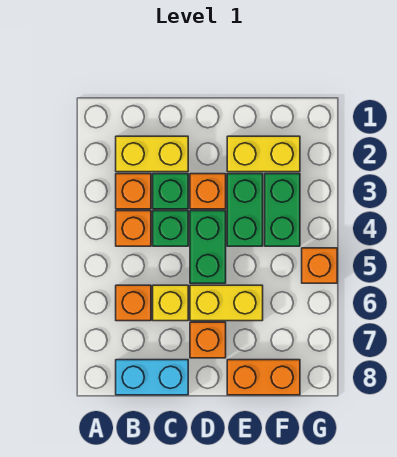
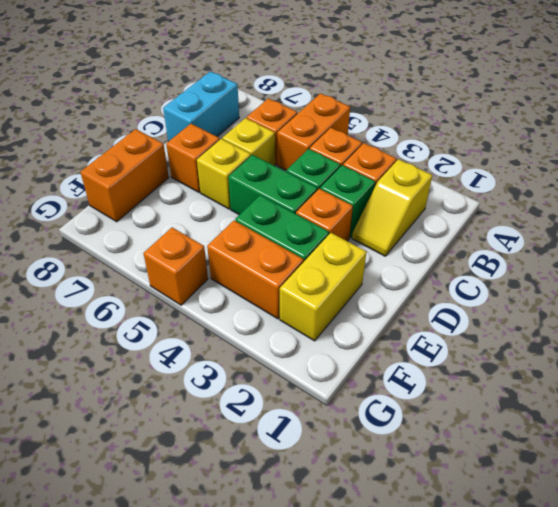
none -> orange 1x2 brick [277,93,350,170]
yellow 1x2 brick [116,136,188,172] -> yellow 1x2 slope [352,159,432,256]
yellow 1x2 brick [190,285,263,321] -> yellow 1x1 brick [197,139,251,209]
green 1x2 brick [265,174,300,246] -> orange 1x2 brick [207,221,304,319]

